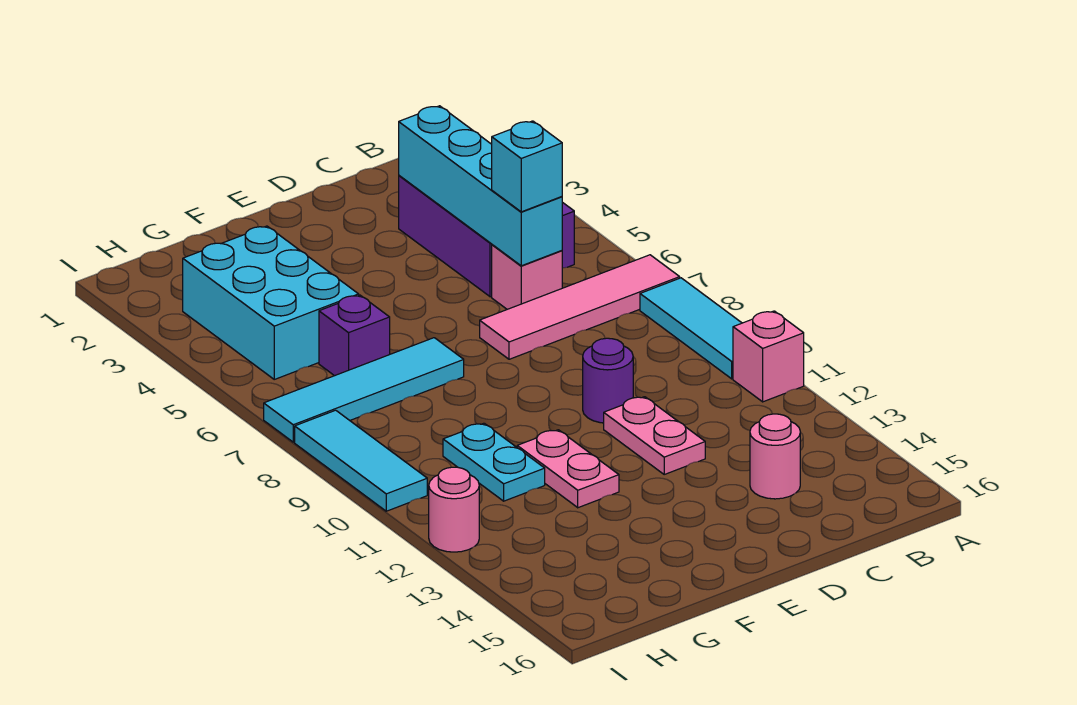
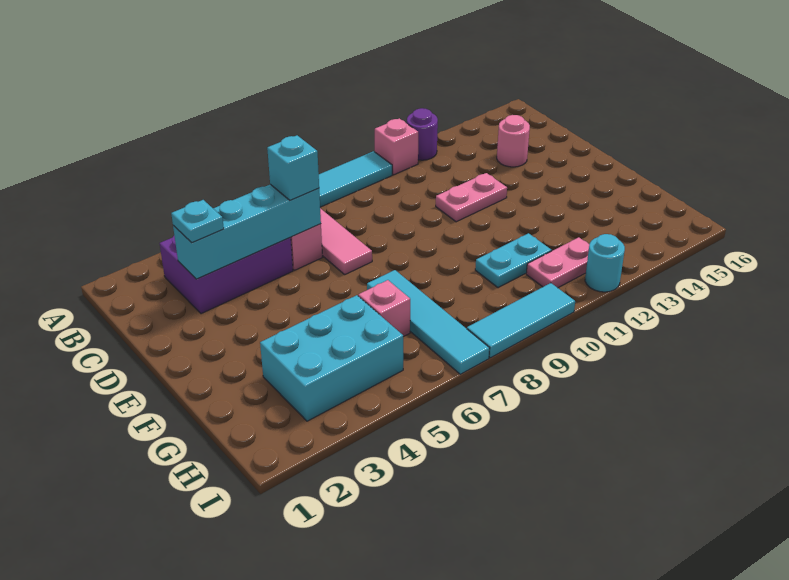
none -> cyan 1x1 plate [171,200,224,243]
purple 1x1 round brick [583,338,633,423] -> purple 1x1 round brick moved to [407,108,438,160]
pink 1x2 plate [517,430,619,508] -> pink 1x2 plate moved to [526,237,589,288]
purple 1x1 brick [319,295,390,376] -> pink 1x1 brick [358,280,410,337]
pink 1x1 round brick [429,467,479,552] -> cyan 1x1 round brick [585,234,625,292]

